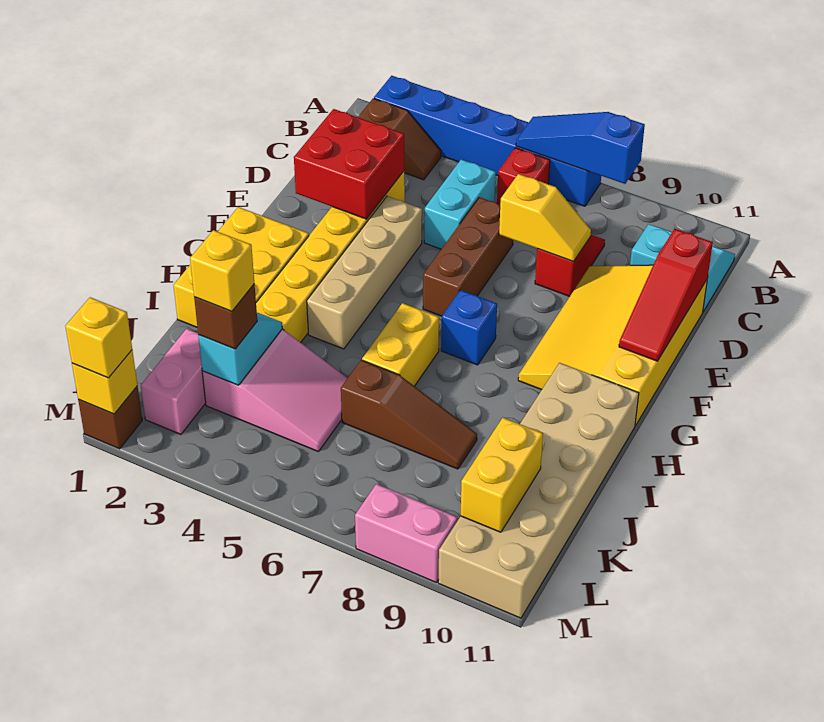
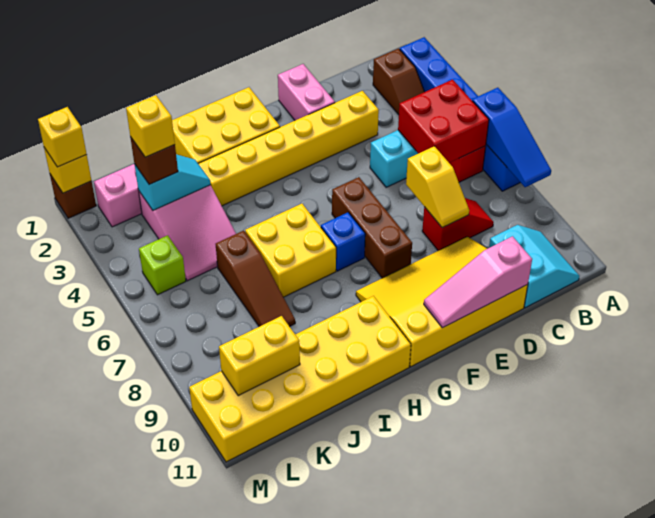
blue 1x3 slope [516,112,645,184] -> blue 1x3 slope turned to [472,88,551,187]
red 2x2 brick [294,109,404,219] -> red 2x2 brick moved to [398,80,489,163]
brown 1x3 brick [423,197,513,316] -> brown 1x3 brick turned to [332,177,412,278]
red 1x3 slope [619,229,713,361] -> pink 1x3 slope [424,236,532,328]
tan 1x4 brick [307,196,422,349] -> none
yellow 1x2 brick [362,303,439,386] -> yellow 2x2 brick [245,204,336,297]
tan 2x6 brick [438,363,639,618] -> yellow 2x6 brick [189,296,411,462]
none -> lime 1x1 brick [139,235,186,295]
pink 1x2 brick [355,484,457,582] -> pink 1x2 brick moved to [278,64,335,120]

